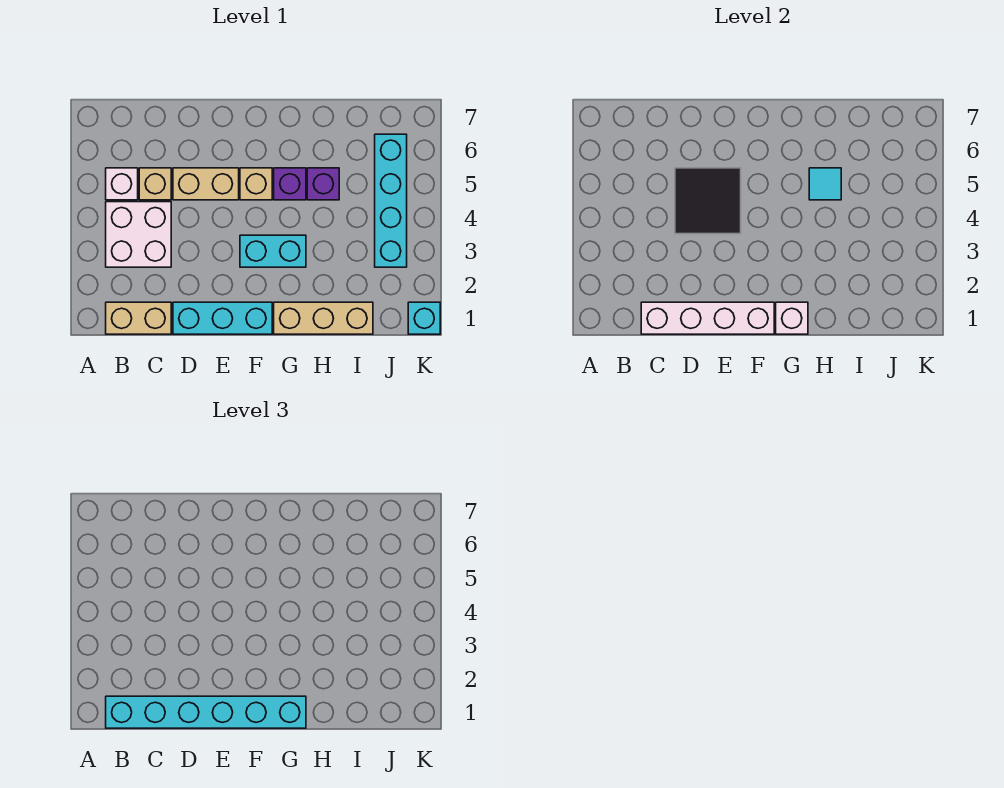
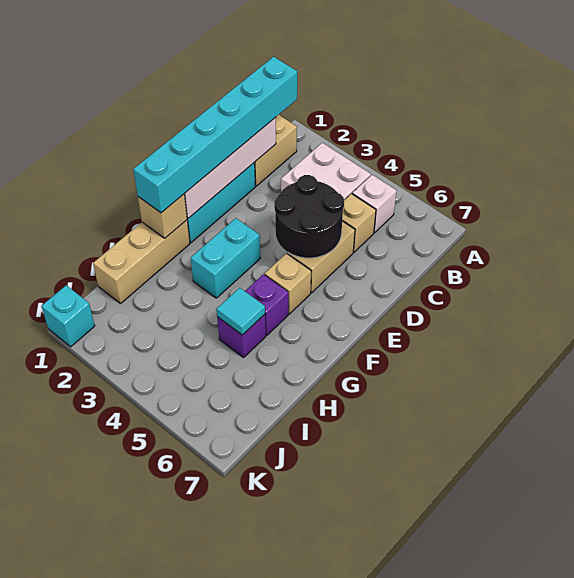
black 2x2 tile [675,168,741,234] -> black 2x2 round brick [274,175,344,258]
white 1x1 brick [776,302,808,334] -> tan 1x1 brick [138,194,187,238]
cyan 1x4 brick [375,134,407,267] -> none

